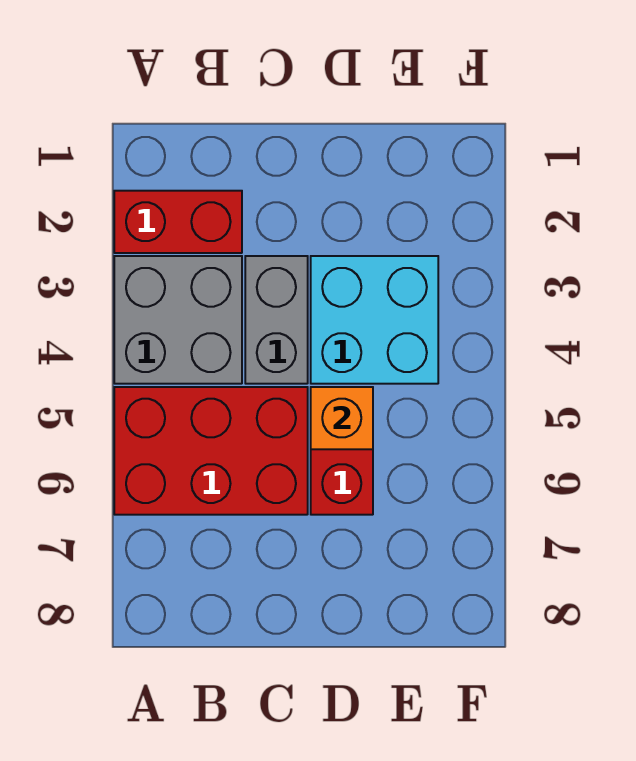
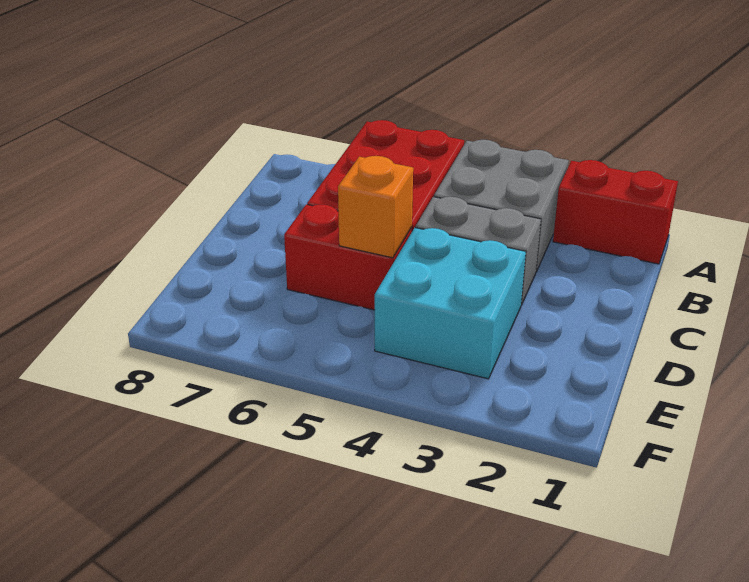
red 1x2 brick [114,191,242,253] -> red 1x2 brick turned to [553,160,678,264]

